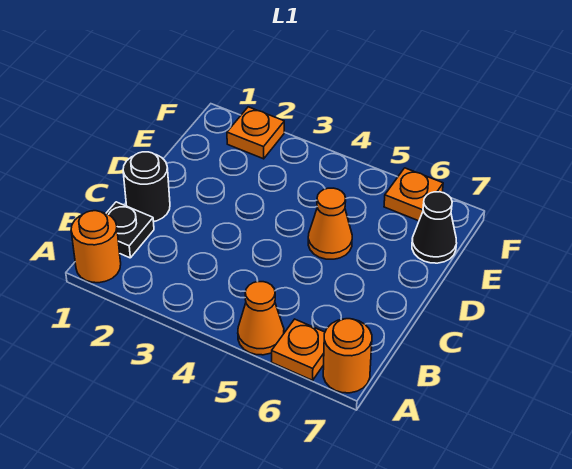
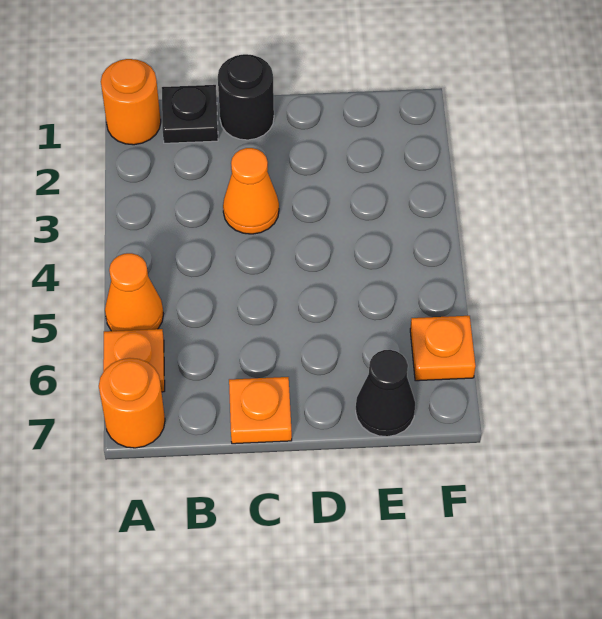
orange 1x1 cone [308,188,352,259] -> orange 1x1 cone moved to [223,148,279,234]
orange 1x1 plate [227,107,284,159] -> orange 1x1 plate moved to [229,377,292,444]

